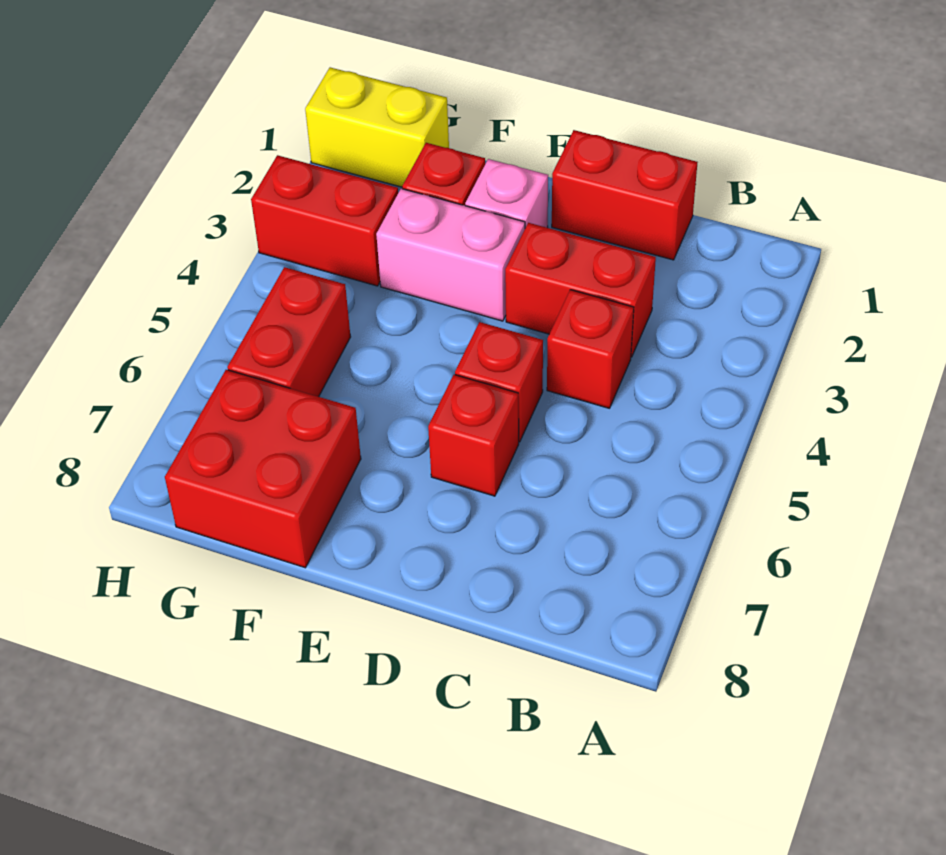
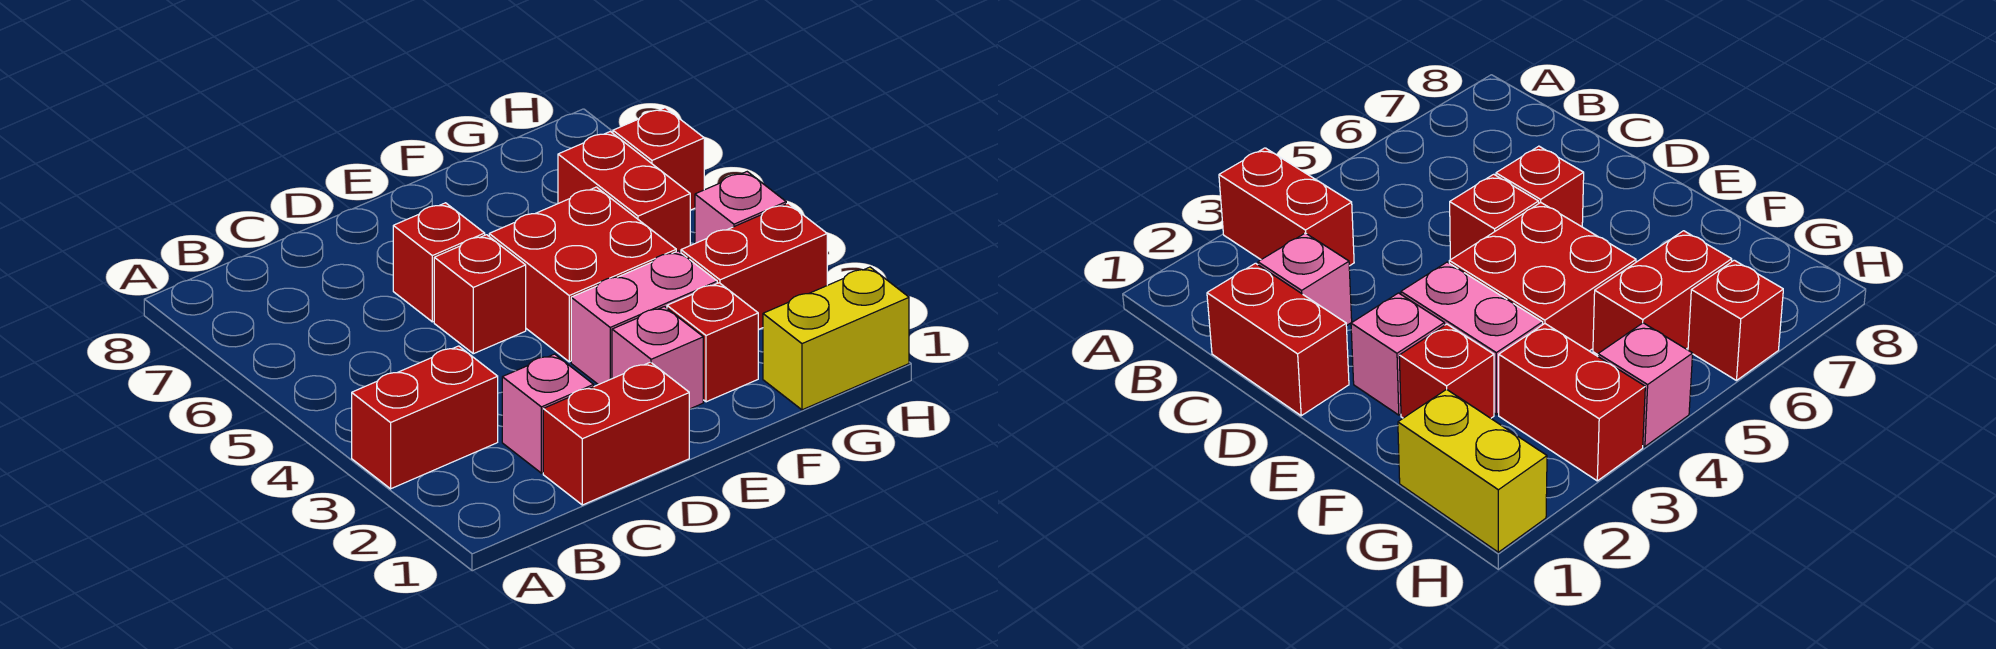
none -> pink 1x1 brick [502,354,594,473]
red 1x2 brick [505,223,656,357] -> red 1x2 brick moved to [352,346,498,489]
red 1x1 brick [547,290,634,408] -> red 1x1 brick moved to [613,108,704,210]
red 2x2 brick [165,370,361,568] -> red 2x2 brick moved to [489,187,676,362]
none -> pink 1x1 brick [695,172,786,243]

